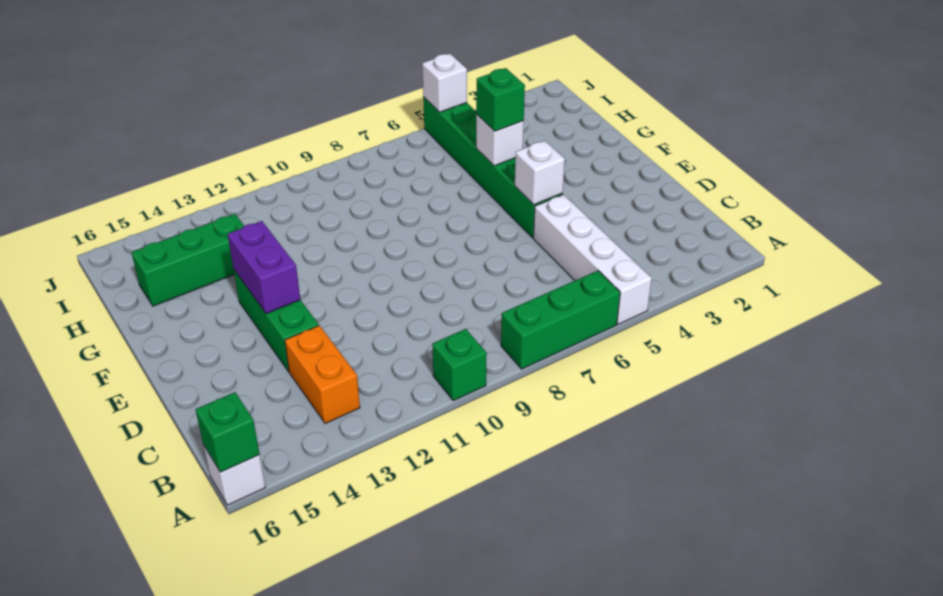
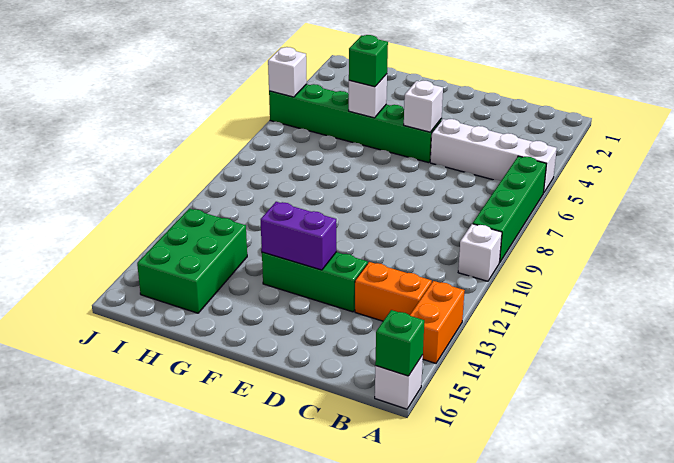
green 1x3 brick [501,271,620,369] -> green 1x4 brick [473,156,546,263]
green 1x1 brick [432,329,487,401] -> white 1x1 brick [458,224,502,281]
none -> orange 1x2 brick [410,281,465,363]
green 1x3 brick [131,214,244,306] -> green 2x3 brick [137,209,247,313]

